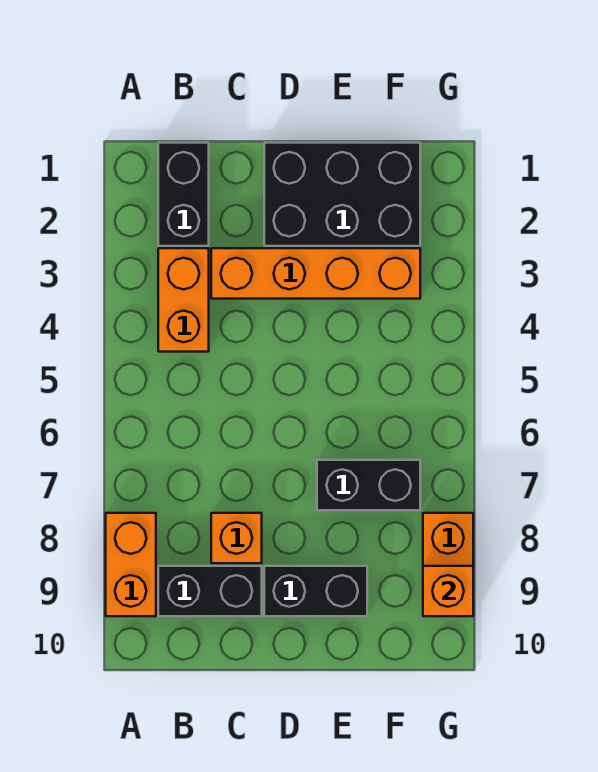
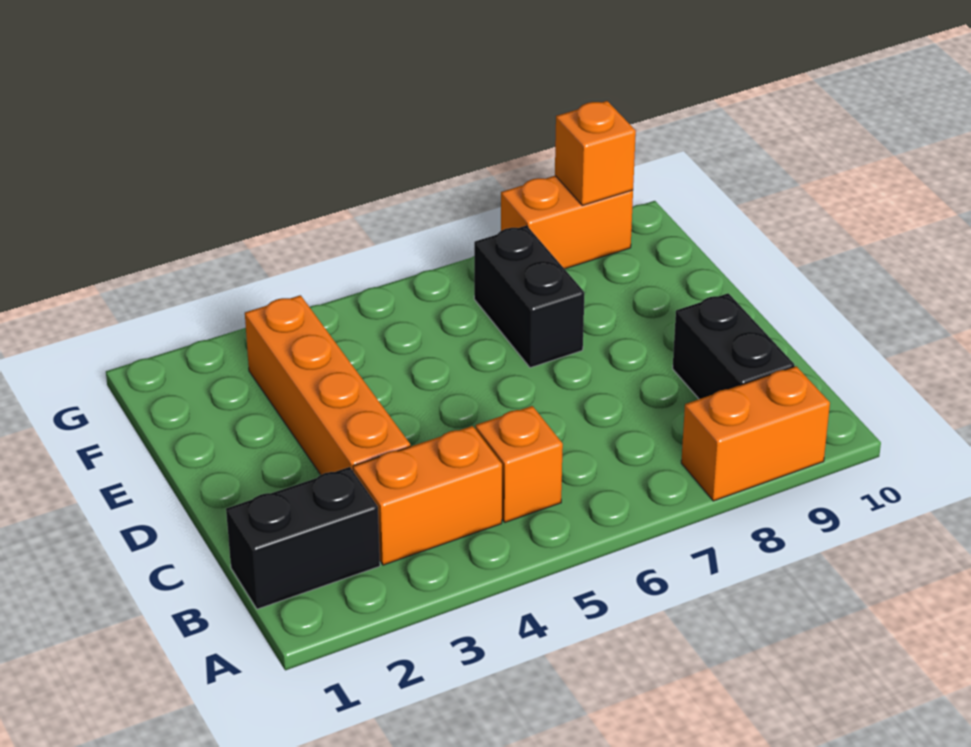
orange 1x1 brick [211,513,262,563] -> orange 1x1 brick moved to [476,406,563,522]
black 2x3 brick [264,143,420,246] -> none
black 1x2 brick [264,566,367,616] -> none

